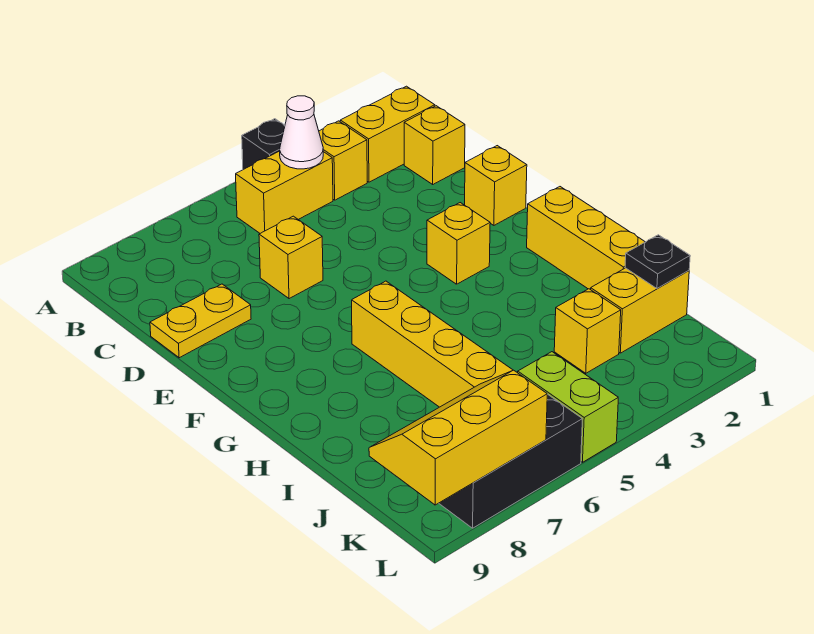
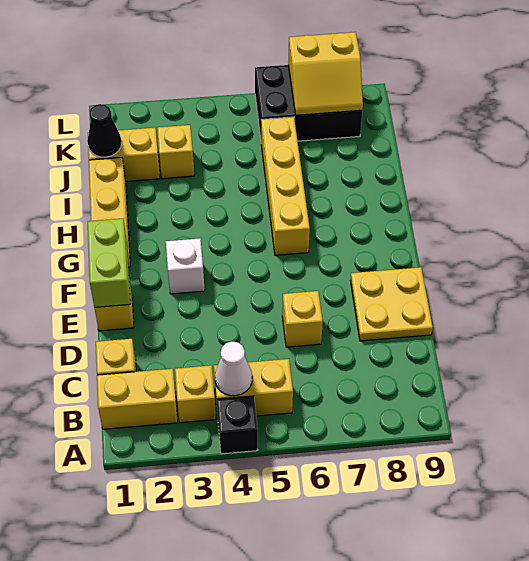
yellow 1x2 plate [150,284,251,358] -> yellow 2x2 plate [350,267,433,341]
yellow 1x1 brick [427,203,490,284] -> white 1x1 brick [166,238,205,294]
black 1x1 plate [625,235,690,289] -> black 1x1 cone [87,104,122,157]
lime 1x2 brick [518,352,618,462] -> lime 1x2 brick moved to [88,219,130,307]
yellow 2x3 slope [369,370,547,505] -> yellow 2x2 slope [288,32,363,115]

